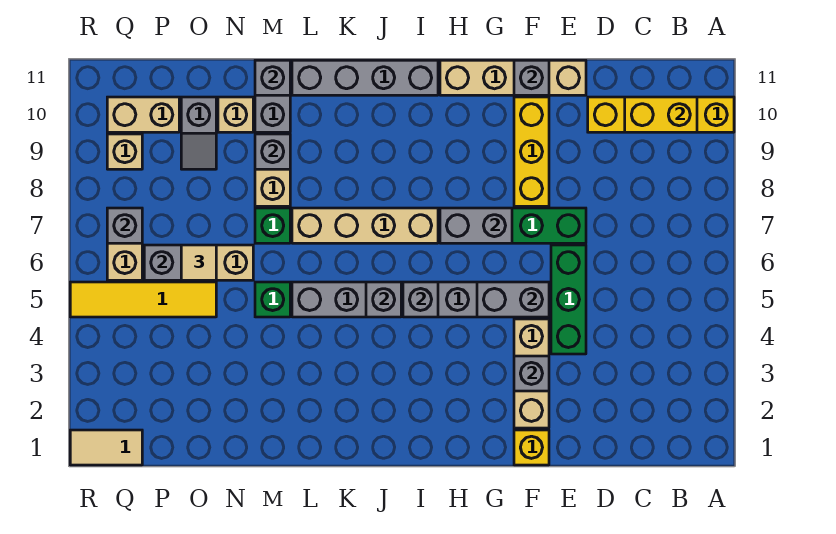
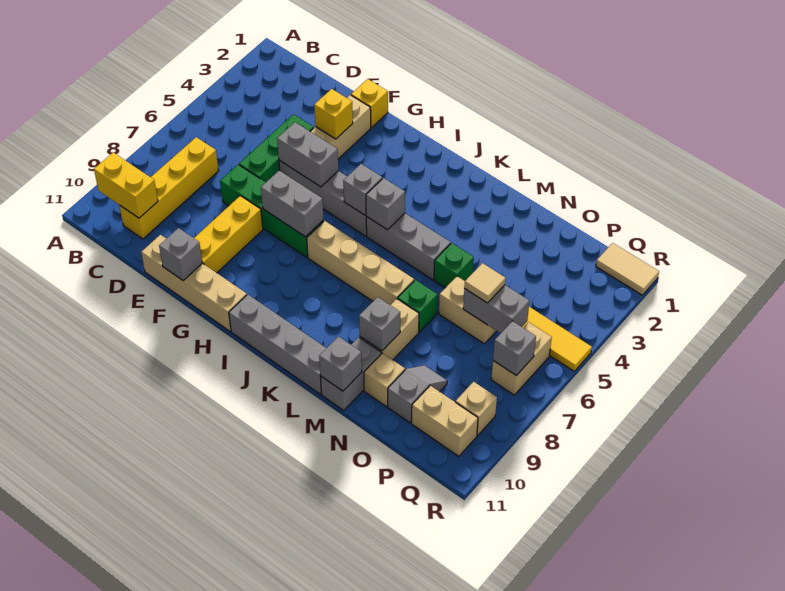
yellow 1x4 brick [588,97,734,132] -> yellow 1x4 brick turned to [119,137,218,239]
grey 1x1 brick [514,356,549,391] -> yellow 1x1 brick [314,89,353,139]

